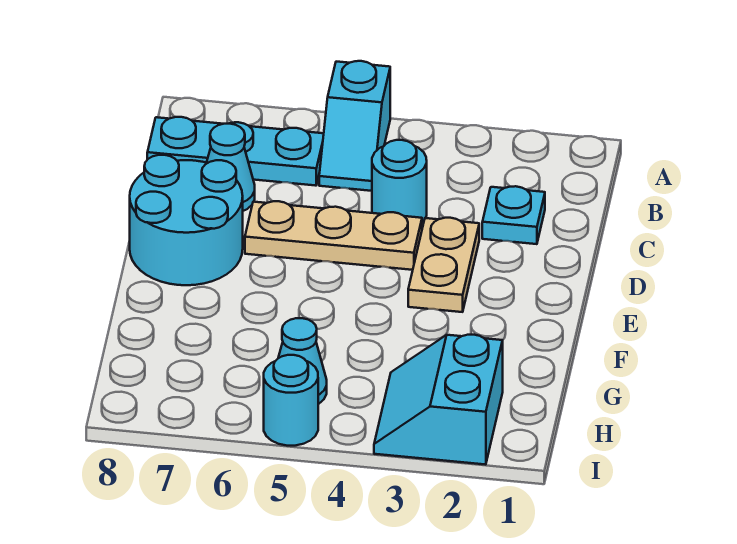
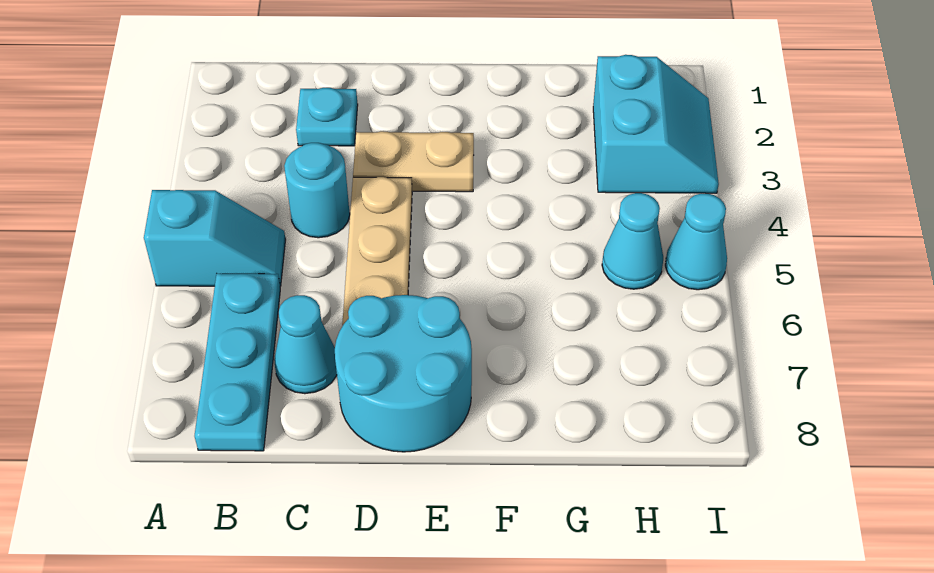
cyan 2x2 slope [374,335,503,465] -> cyan 2x2 slope turned to [593,55,719,193]
cyan 1x1 round brick [264,355,318,446] -> cyan 1x1 cone [665,193,727,290]

